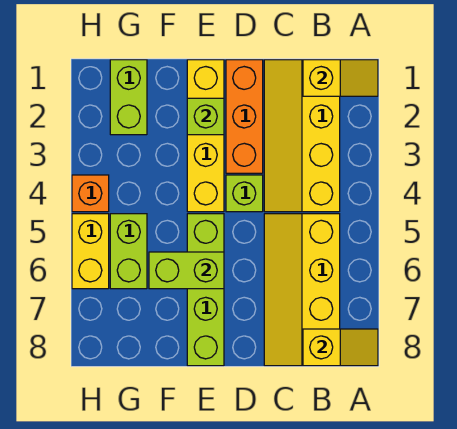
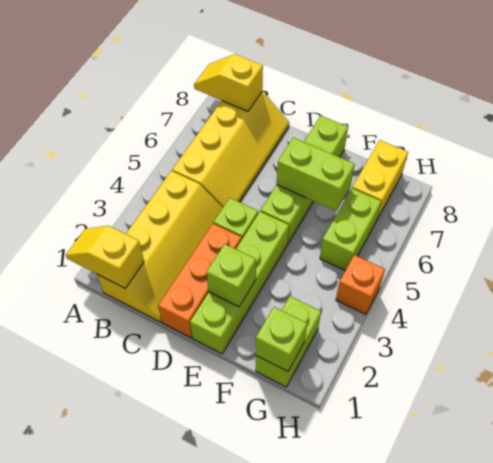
yellow 1x4 brick [187,60,224,212] -> lime 1x4 brick [190,212,289,354]
none -> lime 1x1 brick [256,307,307,372]
yellow 1x2 brick [72,214,109,289] -> yellow 1x2 brick moved to [352,140,408,219]

